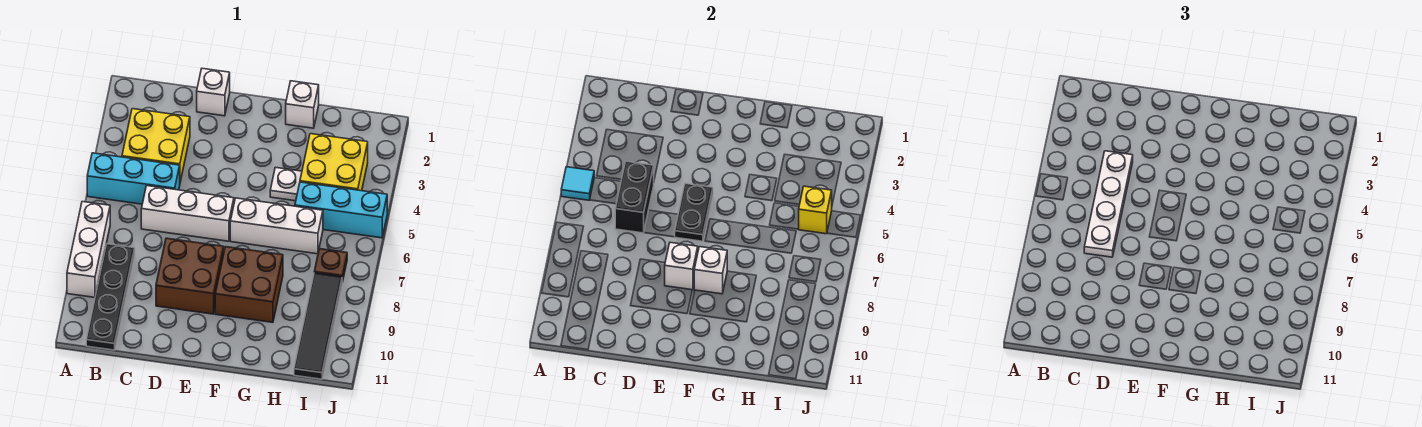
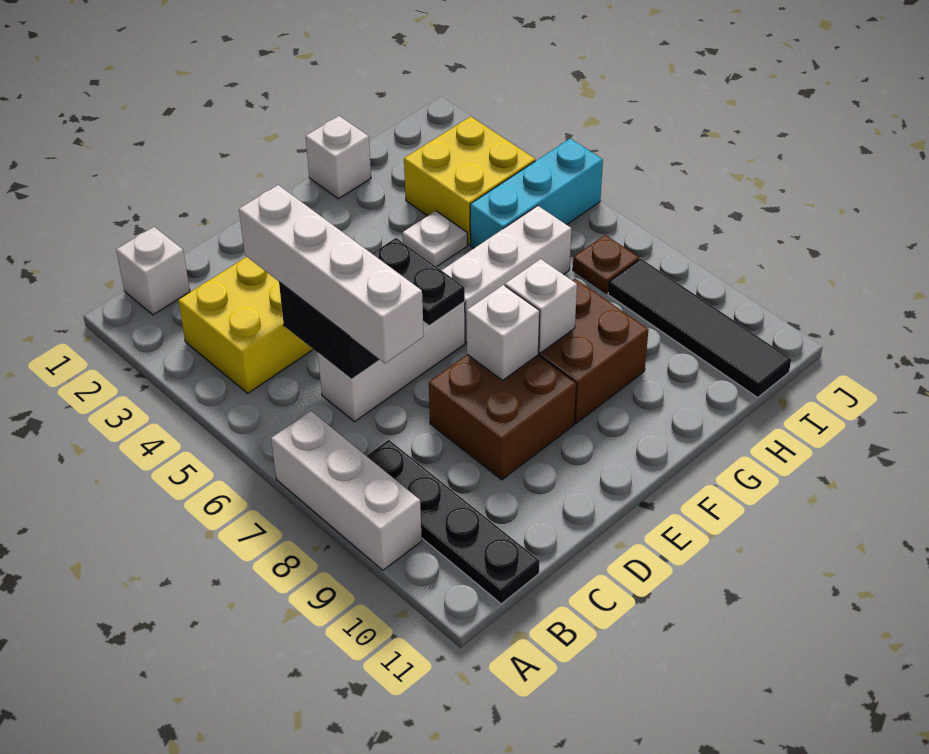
cyan 1x3 brick [87,153,180,204] -> none
cyan 1x1 tile [561,167,594,200] -> none
white 1x4 plate [1084,151,1133,257] -> white 1x4 brick [239,185,424,363]
white 1x1 brick [197,68,230,116] -> white 1x1 brick moved to [116,227,190,315]
yellow 1x1 brick [799,186,832,234] -> none

